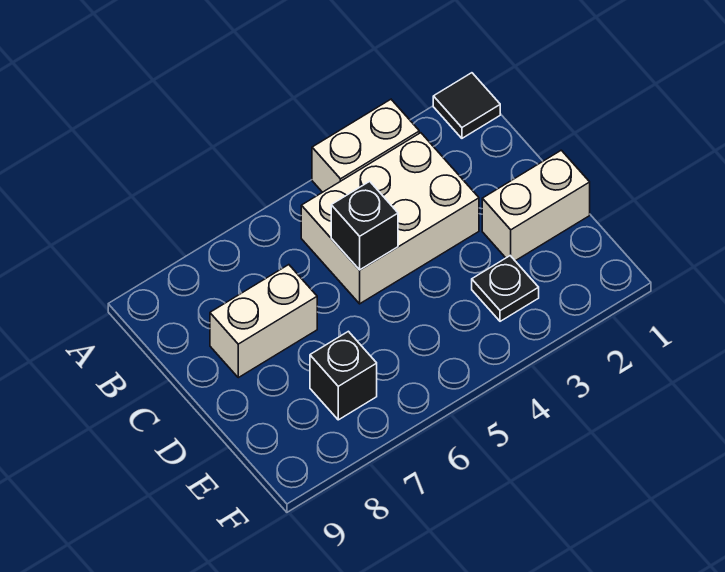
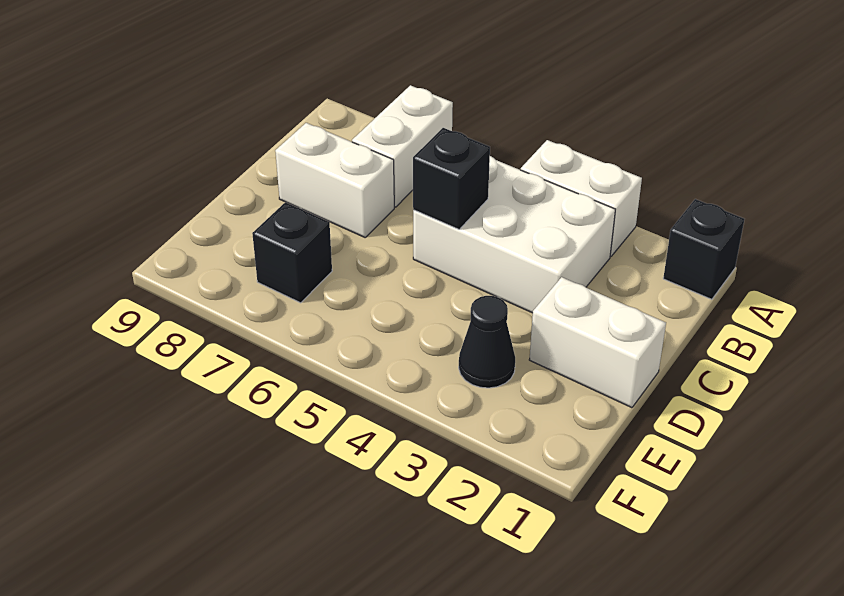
black 1x1 tile [433,73,500,138] -> black 1x1 brick [663,199,744,299]
none -> white 1x2 brick [352,85,453,207]
black 1x1 plate [472,256,539,321] -> black 1x1 cone [459,296,515,388]

